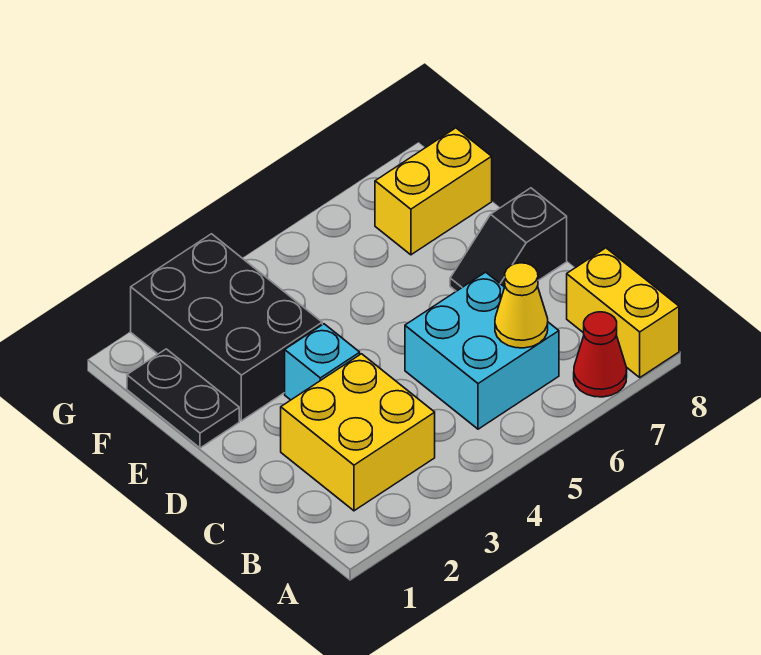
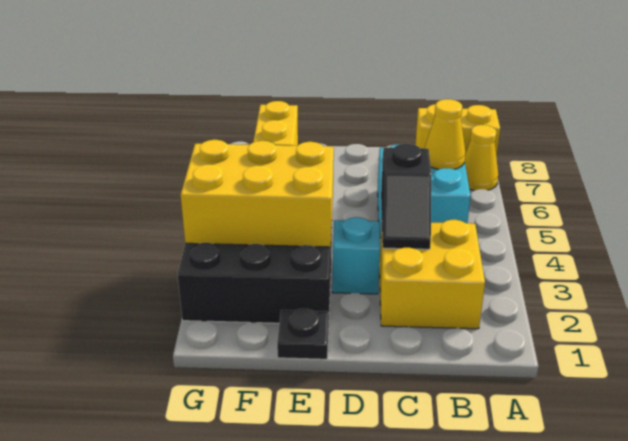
red 1x1 cone [574,312,627,397] -> yellow 1x1 cone [465,125,498,191]
black 1x2 slope [450,188,567,291] -> black 1x2 slope moved to [381,144,431,249]
black 1x2 plate [127,349,239,448] -> black 1x1 plate [277,309,329,359]
none -> yellow 2x3 brick [181,140,334,247]

